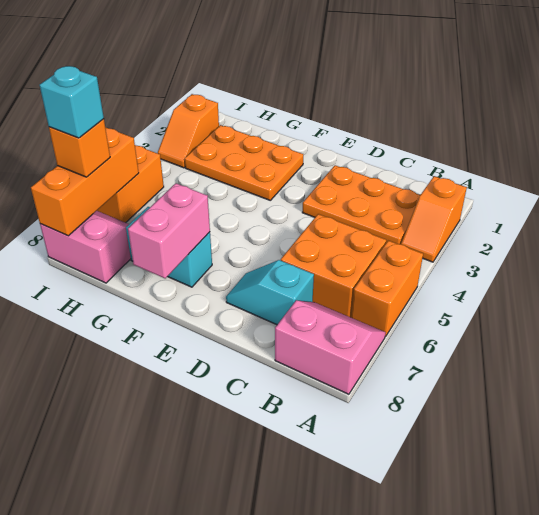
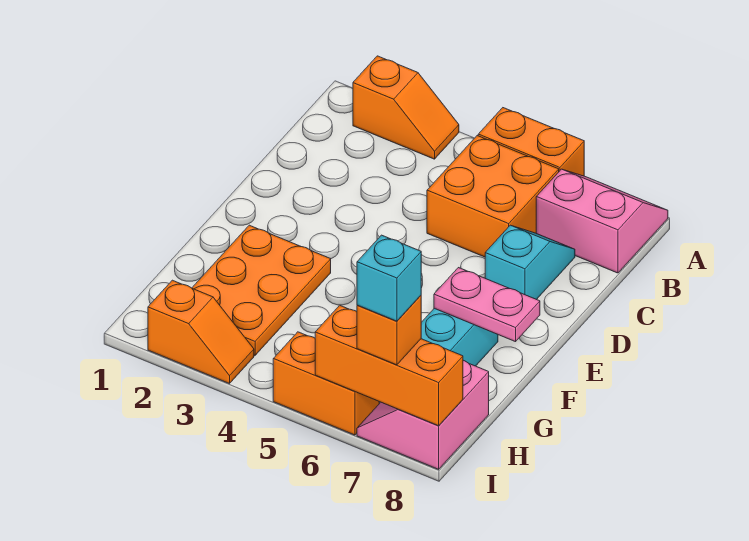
pink 2x2 slope [275,300,386,394] -> pink 2x2 slope turned to [536,169,668,273]
orange 2x3 plate [302,165,420,244] -> none
cyan 1x2 slope [226,260,314,325] -> cyan 1x2 slope turned to [485,225,575,300]
pink 1x2 brick [128,183,210,278] -> pink 1x2 plate [434,268,540,342]

